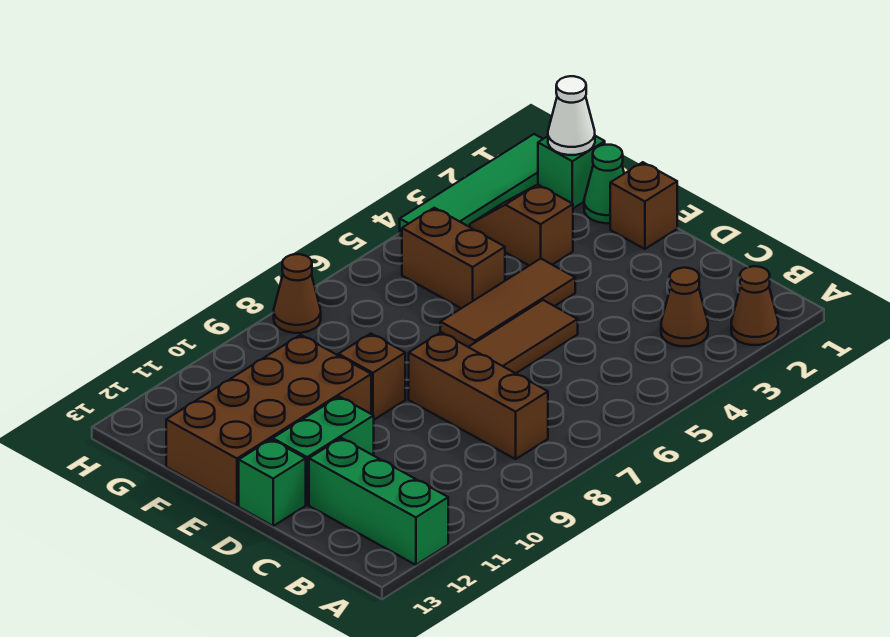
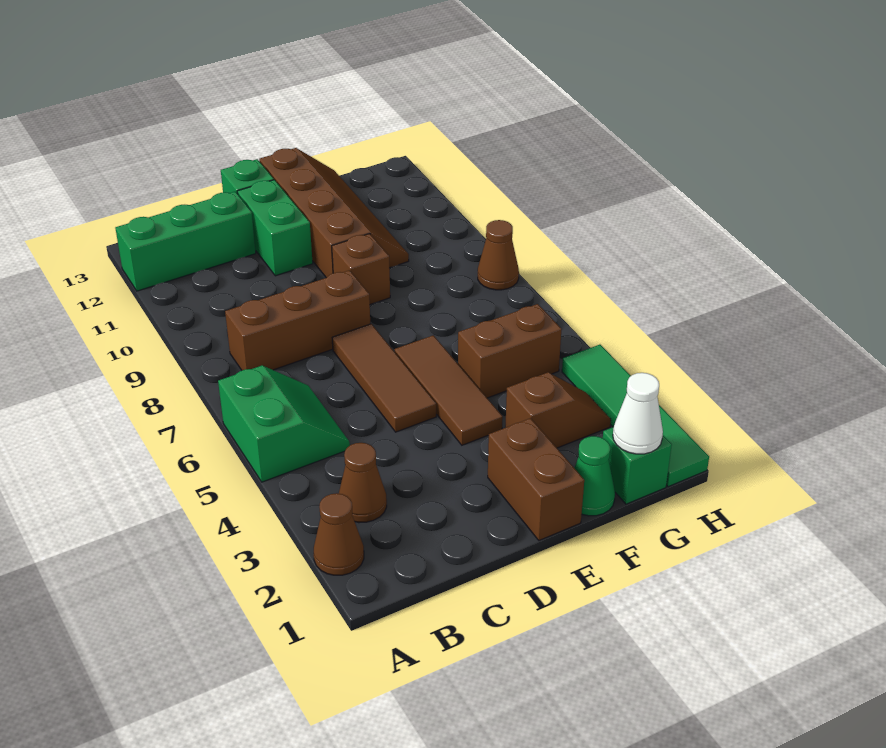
none -> green 2x2 slope [218,366,350,482]
brown 1x1 brick [610,162,677,249] -> brown 1x2 brick [488,418,584,540]
brown 2x4 brick [166,335,371,506] -> brown 2x4 slope [259,148,409,278]

